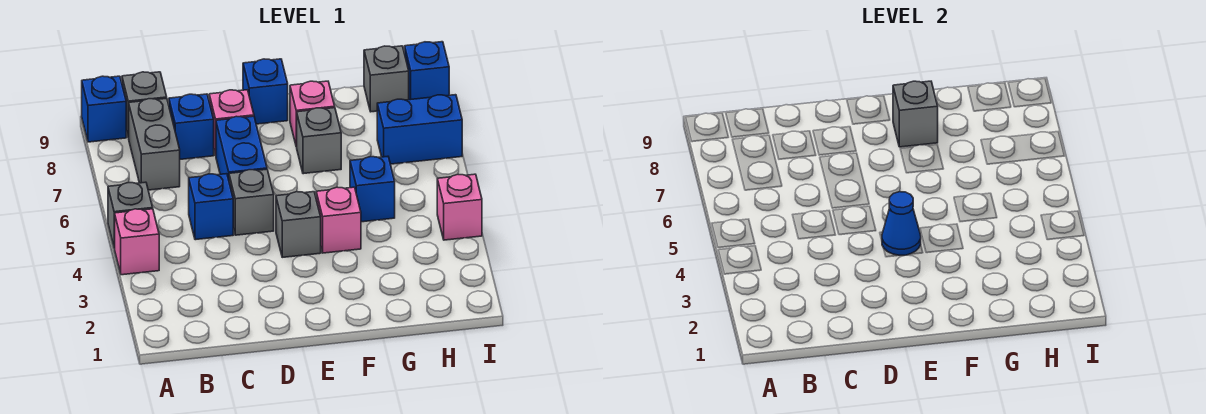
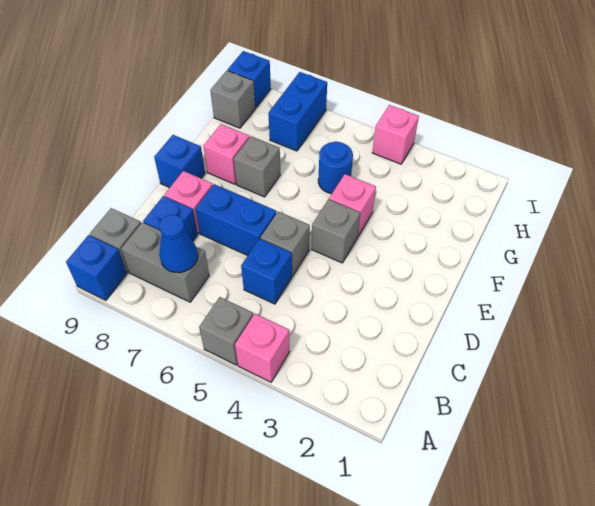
blue 1x1 cone [882,192,921,255] -> blue 1x1 cone moved to [159,215,198,273]
grey 1x1 brick [893,81,938,147] -> none
blue 1x1 brick [350,156,395,222] -> blue 1x1 round brick [318,141,353,194]

